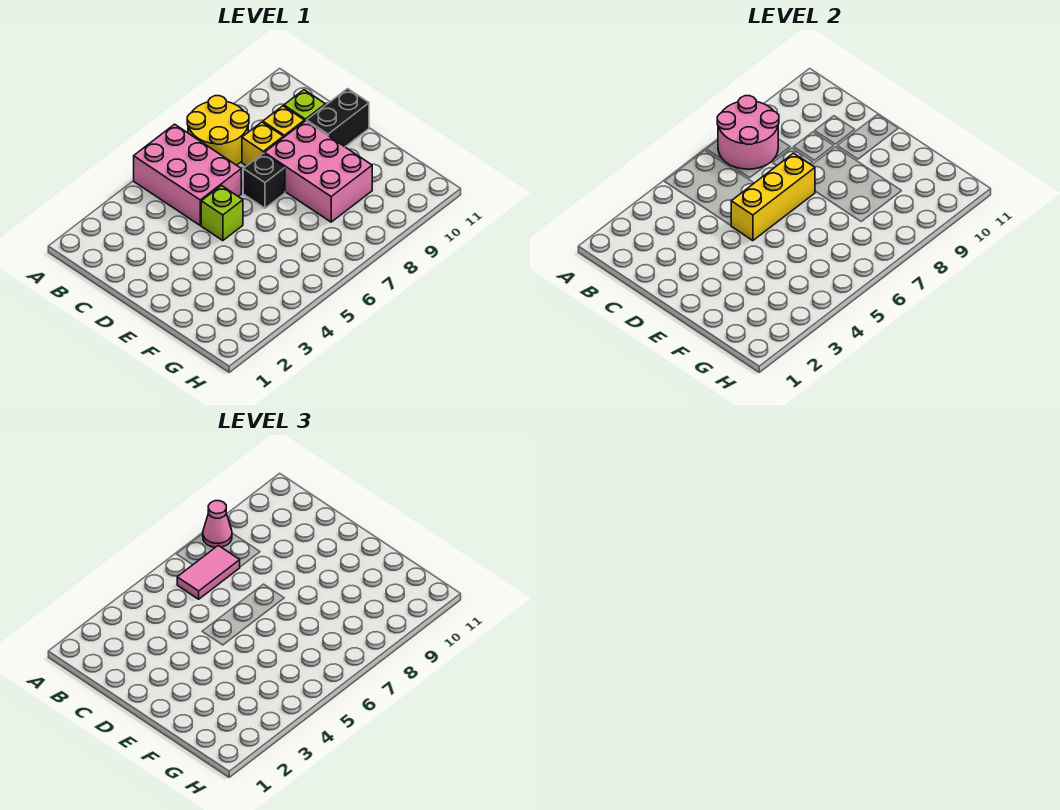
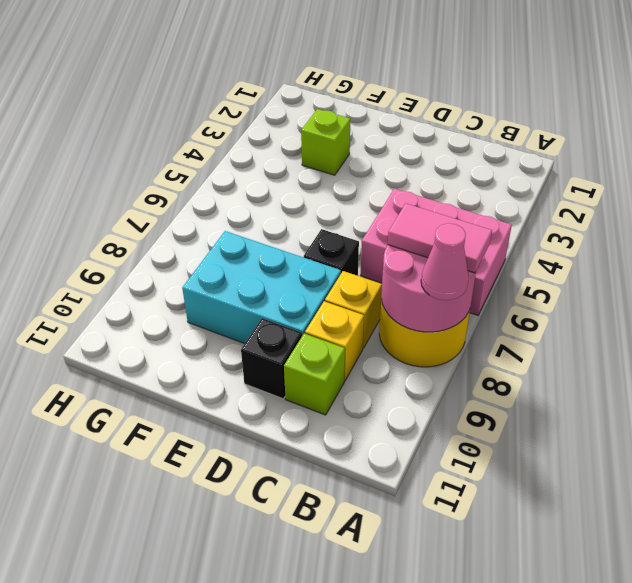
pink 1x2 tile [177,545,240,599] -> pink 1x2 tile turned to [388,204,492,273]
lime 1x1 brick [201,186,243,241] -> lime 1x1 brick moved to [301,109,350,175]
yellow 1x3 brick [731,153,815,241] -> none
pink 2x3 brick [264,121,372,222] -> cyan 2x3 brick [182,231,341,344]
black 1x2 brick [307,89,369,147] -> black 1x1 brick [241,318,302,399]

